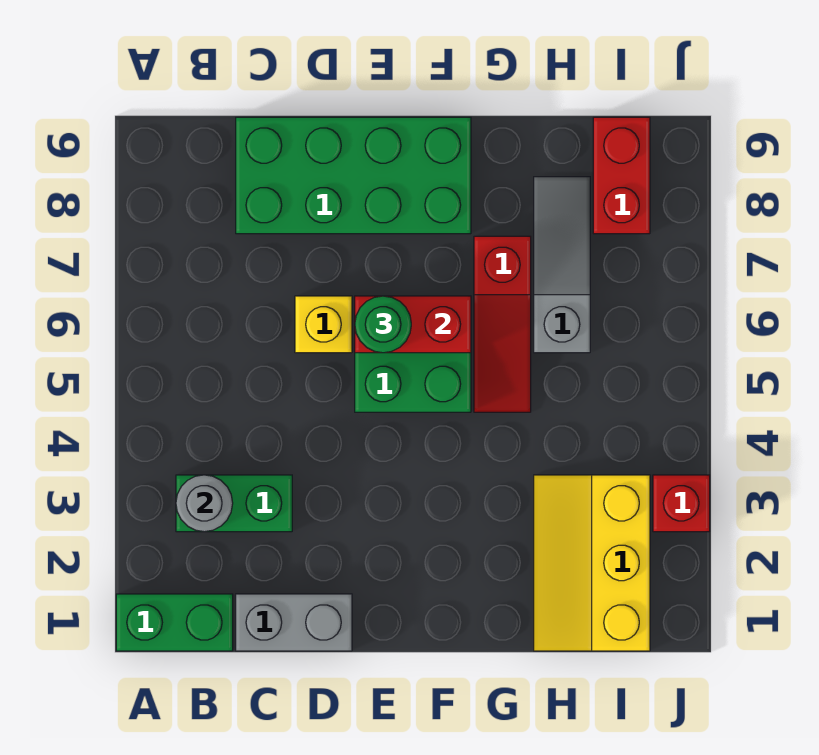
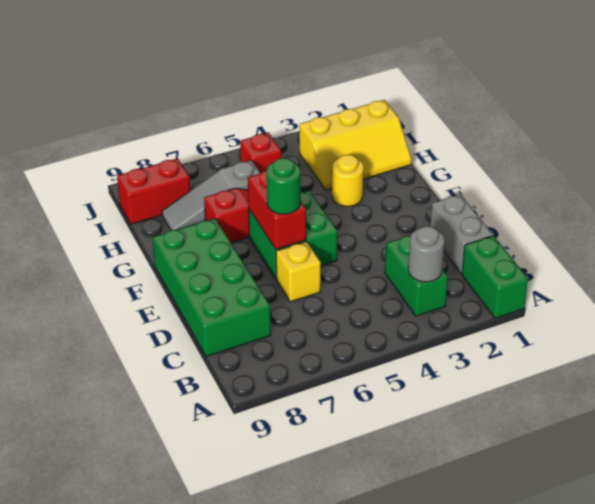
none -> yellow 1x1 round brick [332,155,364,206]
red 1x1 brick [653,475,710,532] -> red 1x1 brick moved to [240,133,281,173]

